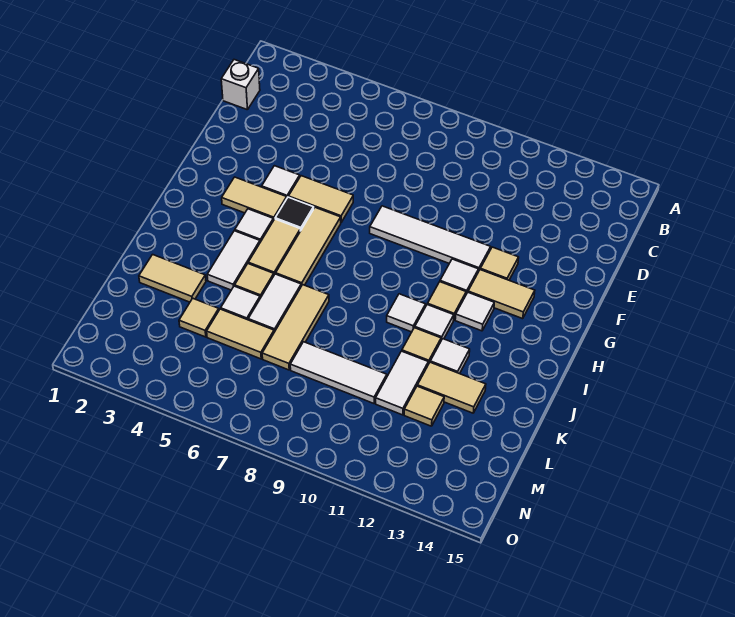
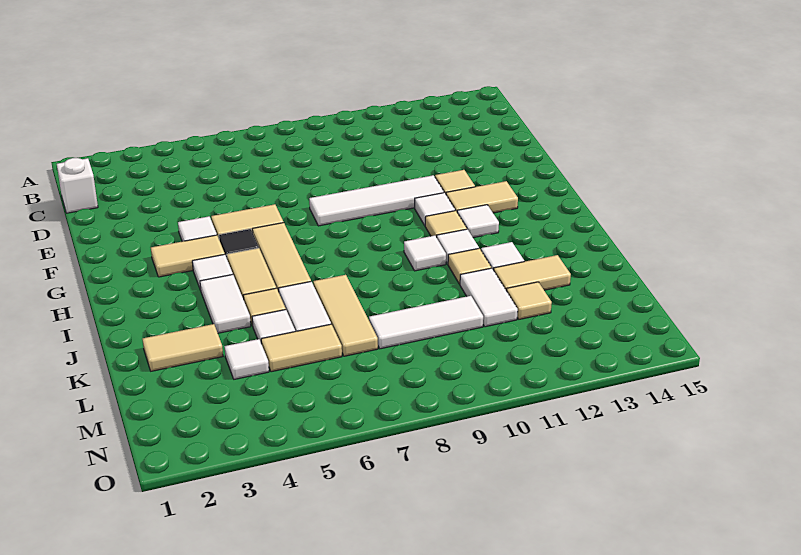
tan 1x1 tile [179,298,219,337] -> white 1x1 tile [224,339,269,379]

